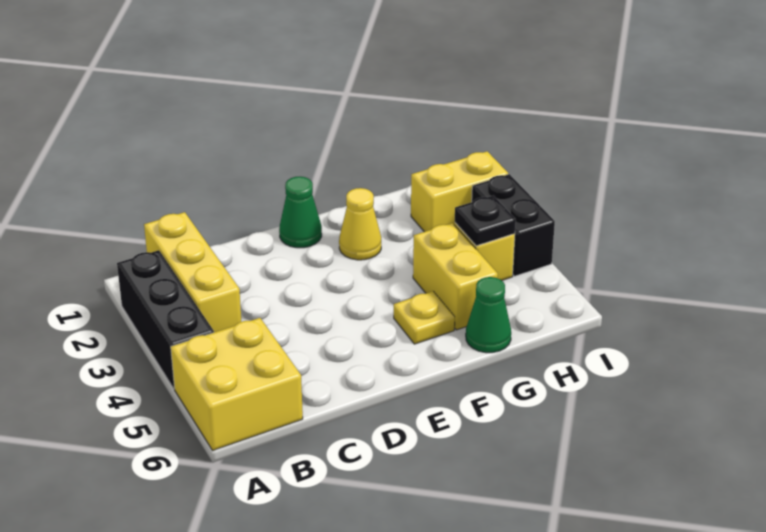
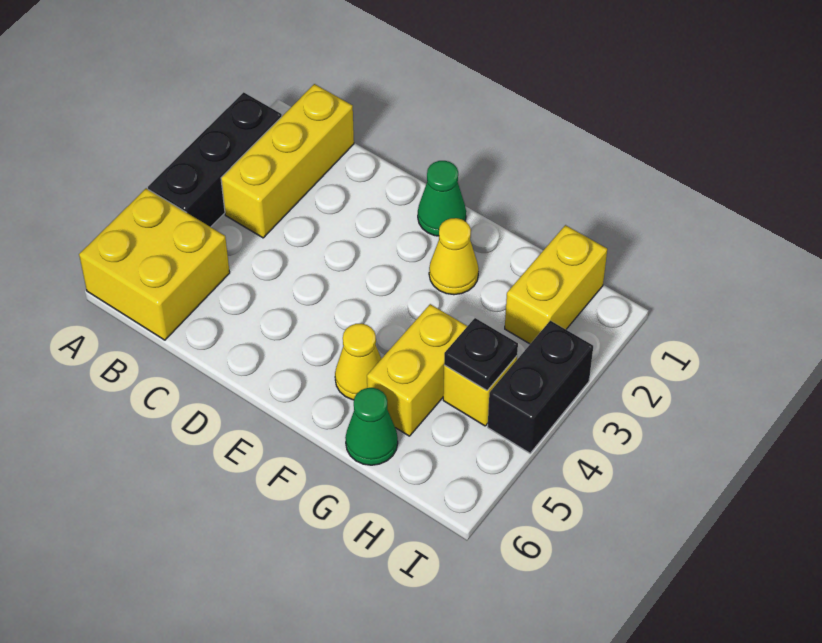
yellow 1x1 plate [394,291,455,344] -> yellow 1x1 cone [335,324,381,400]
yellow 1x2 brick [411,151,508,232] -> yellow 1x2 brick turned to [505,225,607,344]

